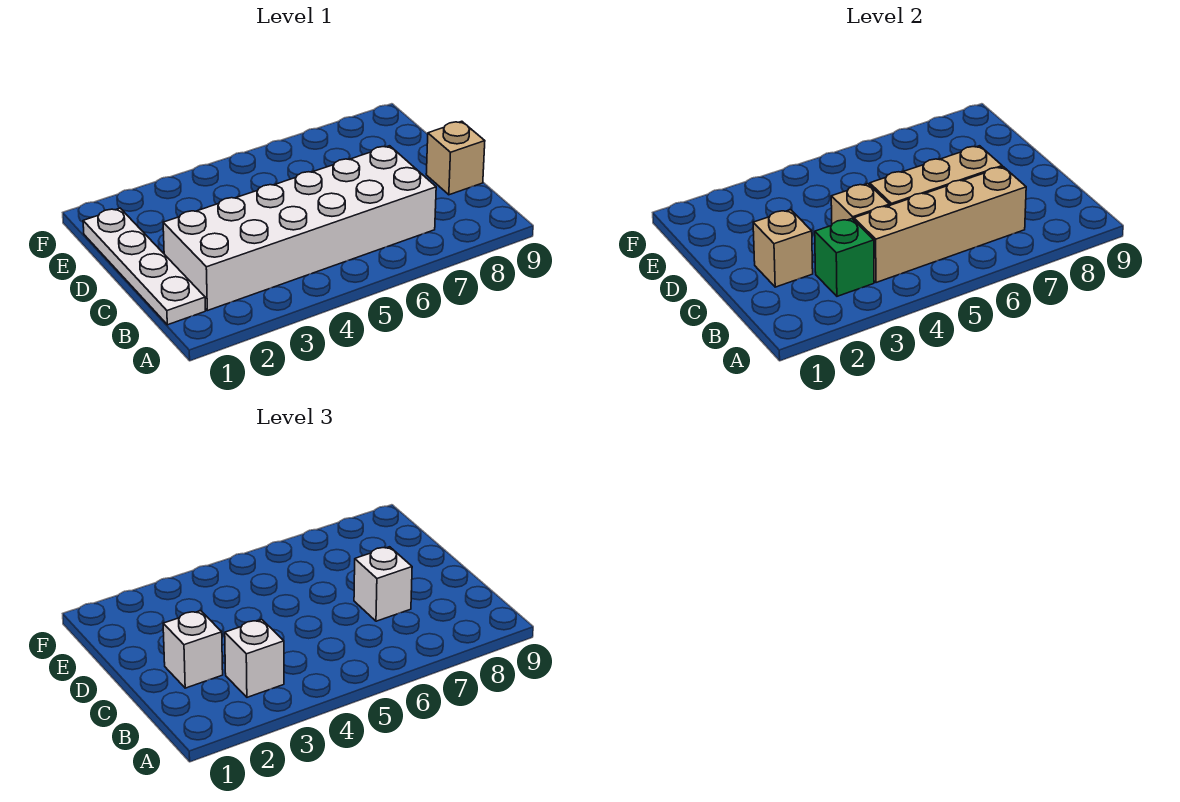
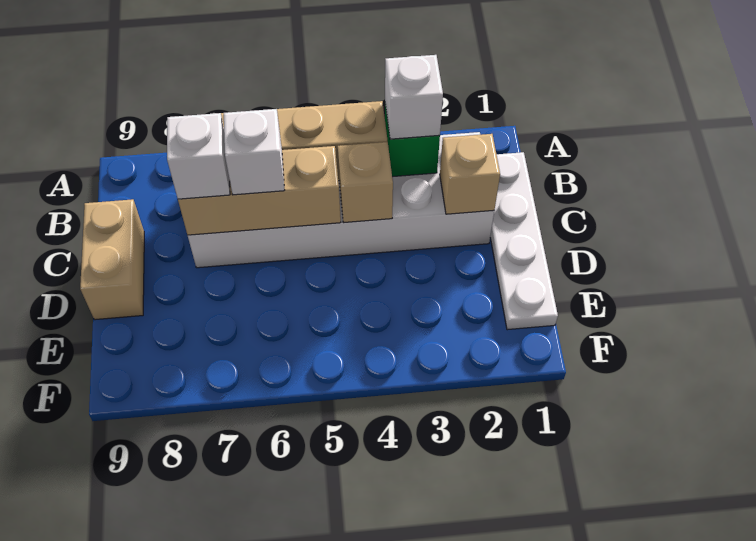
white 1x1 brick [163,611,223,688] -> white 1x1 brick moved to [224,109,284,195]
tan 1x1 brick [426,121,485,195] -> tan 1x2 brick [80,199,144,320]

